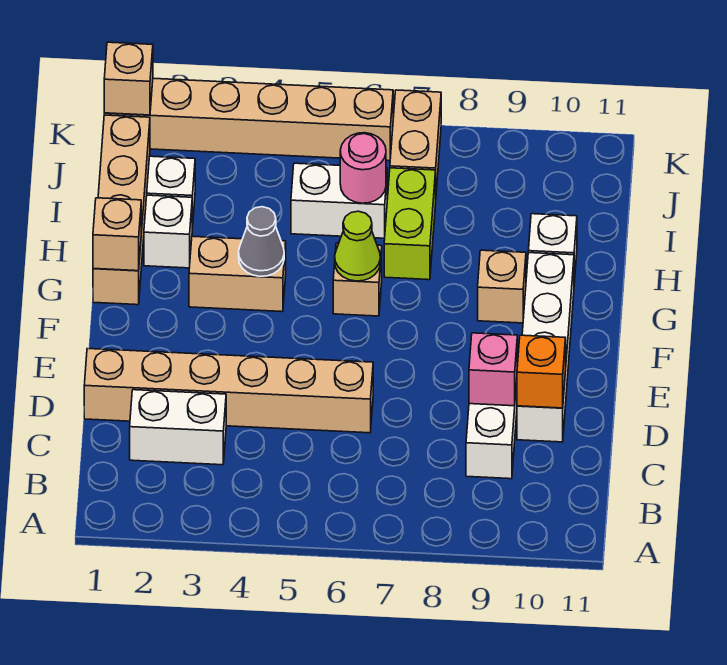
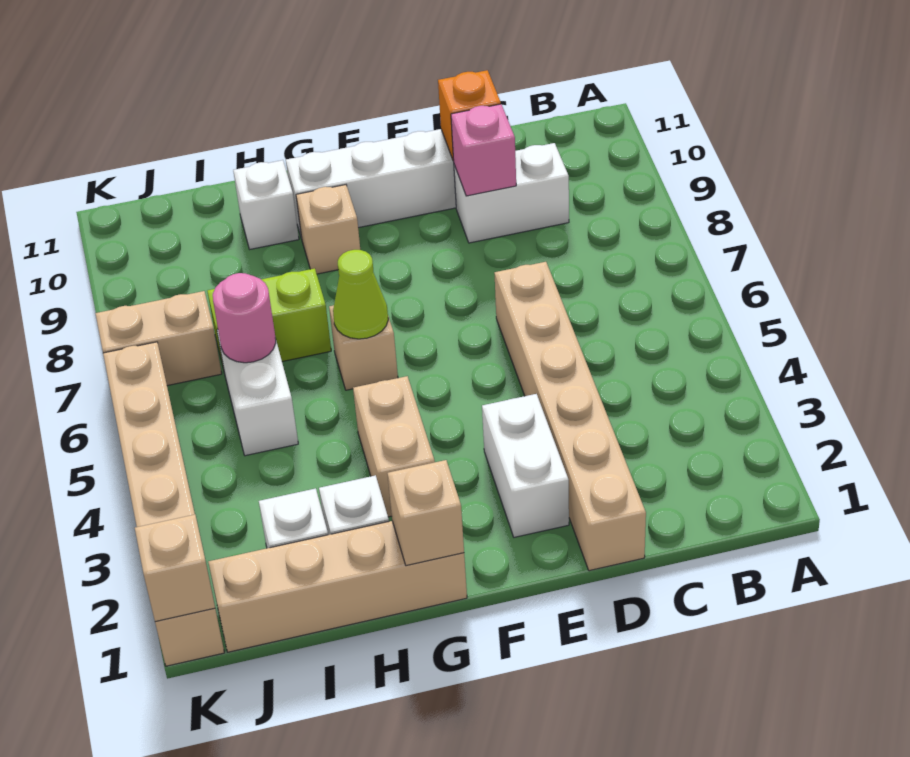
white 1x2 brick [130,390,226,465] -> white 1x2 brick moved to [482,394,569,537]
grey 1x1 cone [239,207,284,276] -> none

